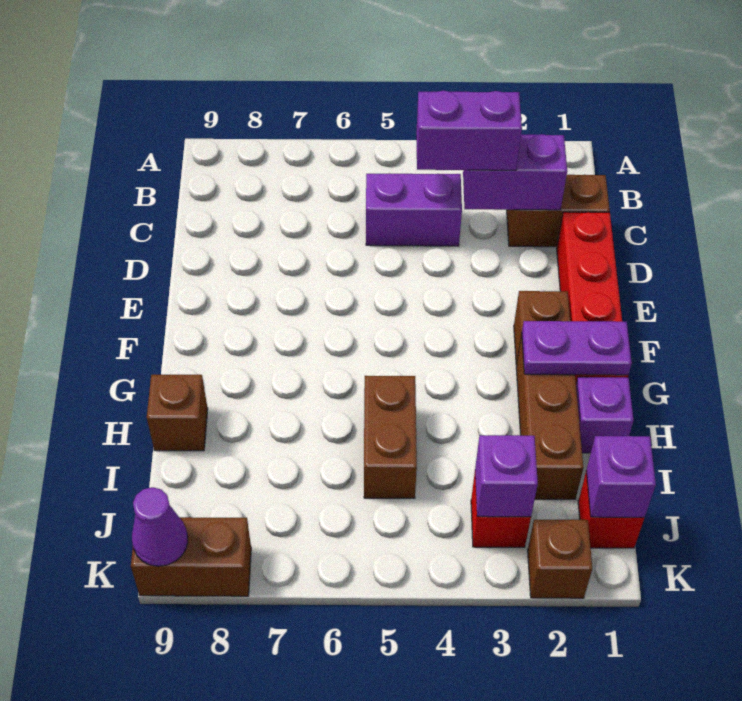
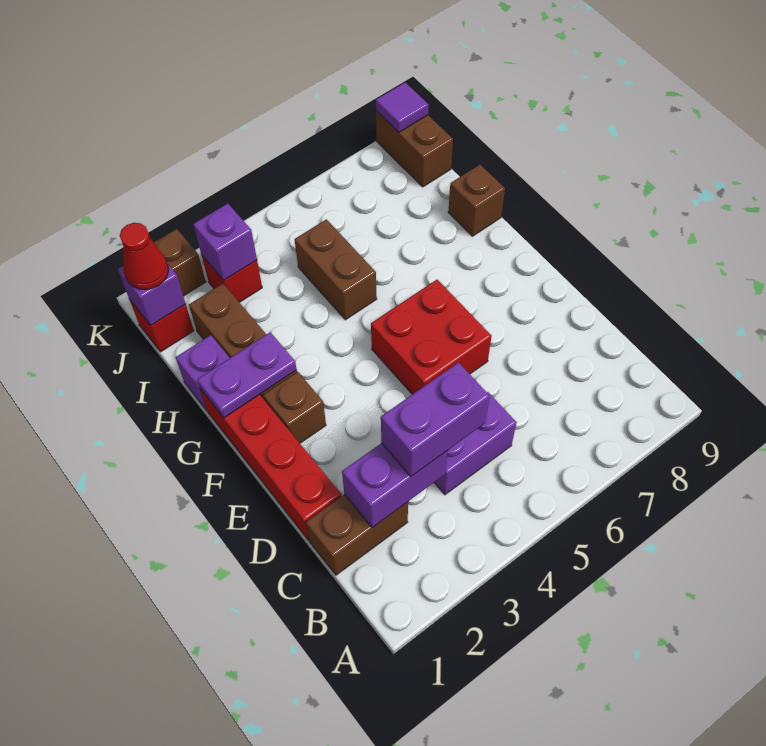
none -> red 2x2 brick [371,280,492,394]
none -> red 1x1 cone [120,223,168,290]
brown 1x2 brick [131,517,251,596] -> brown 1x2 brick turned to [376,111,453,187]
purple 1x1 cone [132,487,188,566] -> purple 1x1 tile [376,82,429,132]

